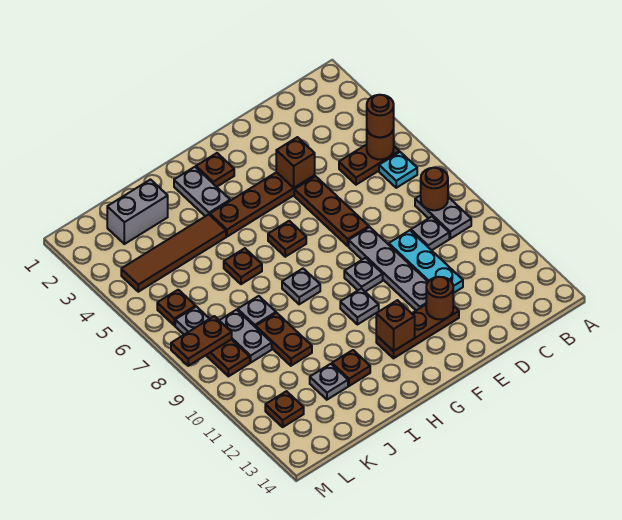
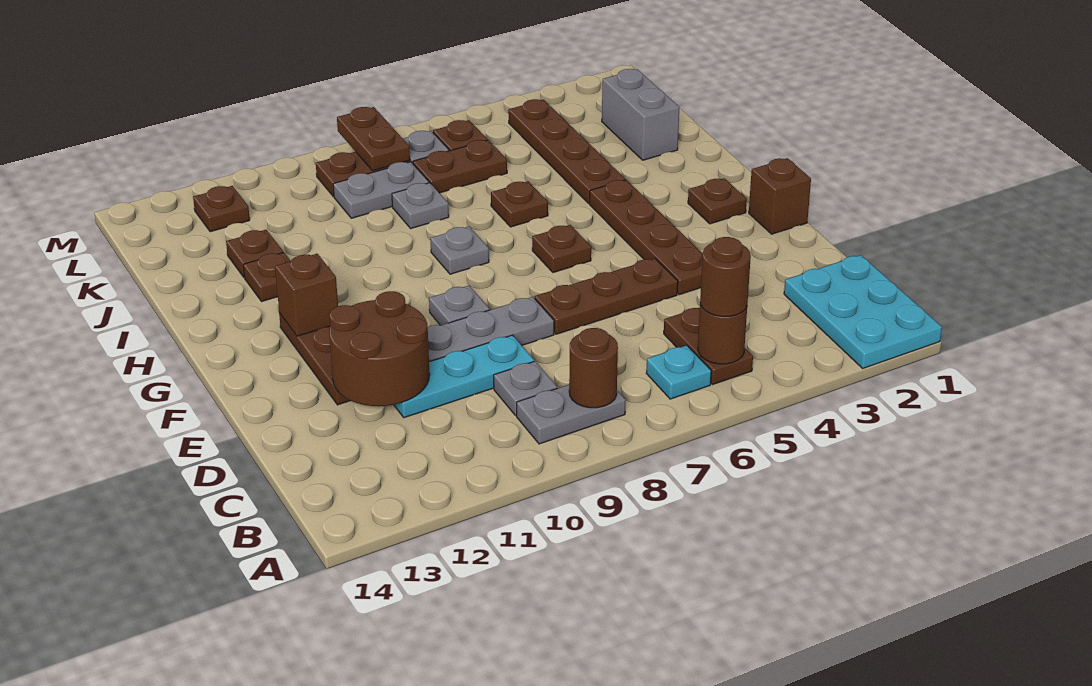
none -> cyan 2x3 plate [784,255,942,368]
brown 1x1 brick [276,137,315,188] -> brown 1x1 brick moved to [749,158,811,234]
brown 1x1 round brick [426,277,453,319] -> brown 2x2 round brick [329,291,430,406]
grey 1x1 plate [340,288,379,325] -> none
grey 1x2 plate [174,167,230,216] -> none
brown 1x4 tile [121,214,226,292] -> brown 1x4 plate [508,99,625,204]
brown 1x2 plate [256,313,312,366] -> brown 1x2 plate moved to [413,140,507,193]
grey 1x1 plate [310,364,348,400] -> brown 1x1 plate [226,230,283,278]

